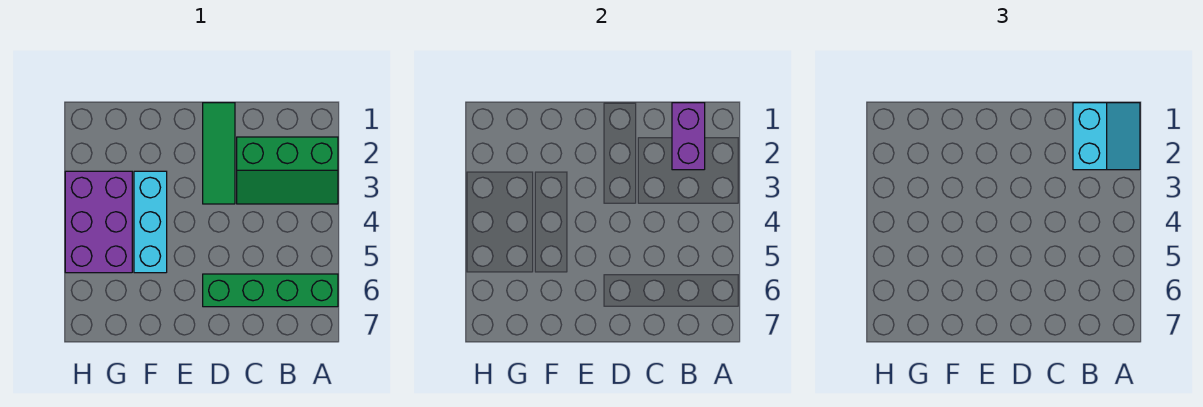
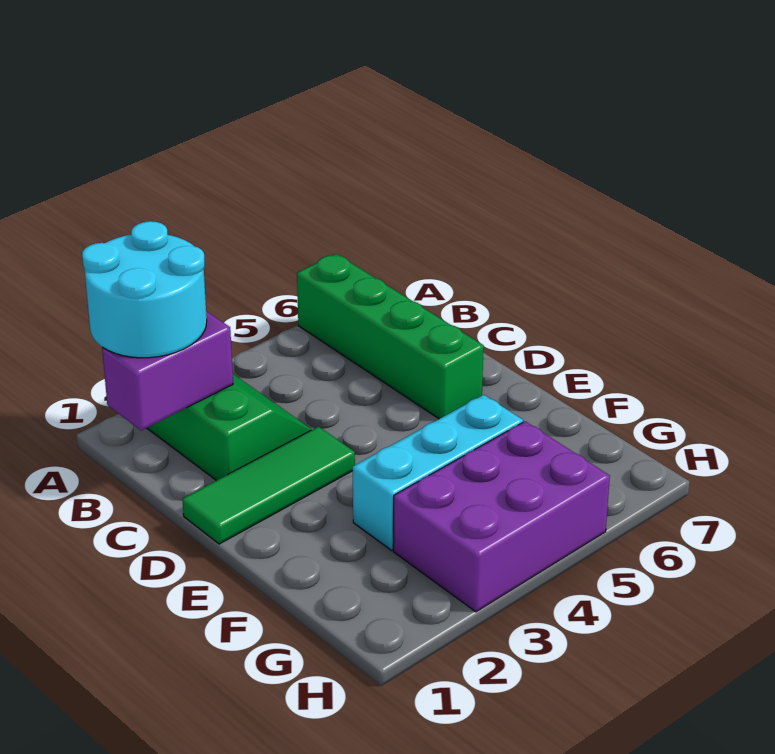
cyan 2x2 slope [1073,103,1140,170] -> cyan 2x2 round brick [82,221,207,358]

